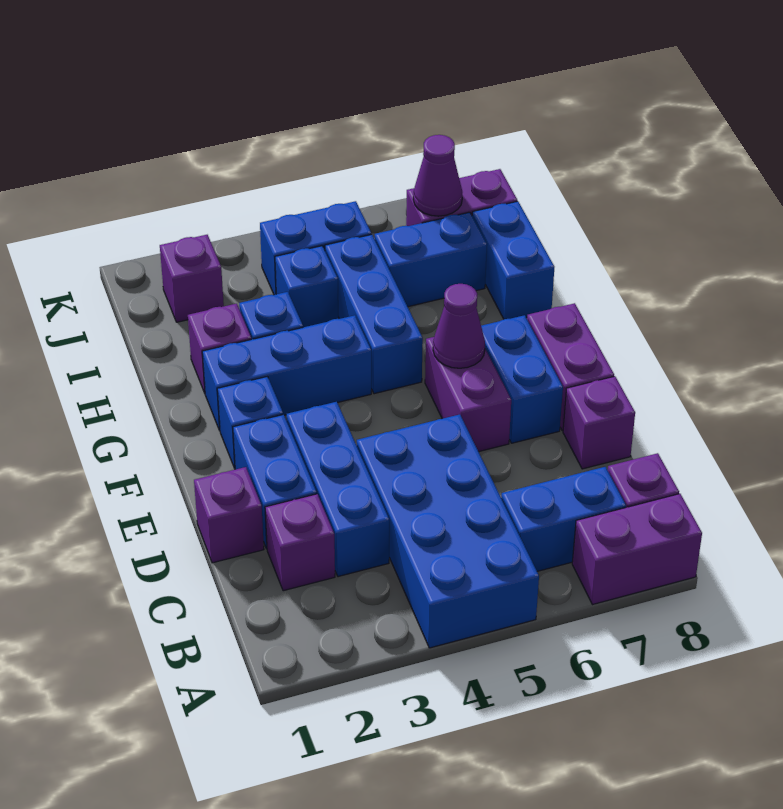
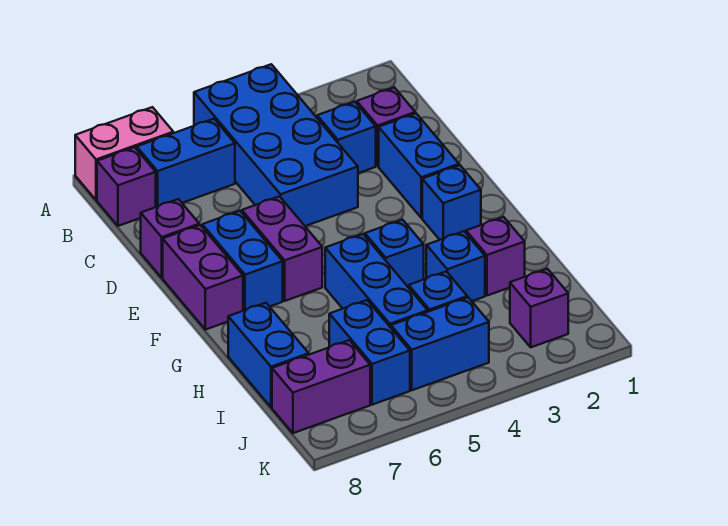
purple 1x2 brick [572,494,702,605] -> pink 1x2 brick [75,107,173,200]
blue 1x3 brick [286,402,389,577] -> blue 1x1 brick [317,102,376,173]
purple 1x1 brick [194,467,264,563] -> none
purple 1x1 cone [433,284,485,368] -> none
blue 1x3 brick [202,315,371,431] -> blue 1x1 brick [365,220,424,288]
blue 1x2 brick [375,212,487,307] -> blue 1x2 brick turned to [329,300,410,405]
purple 1x1 cone [413,135,462,216] -> none

